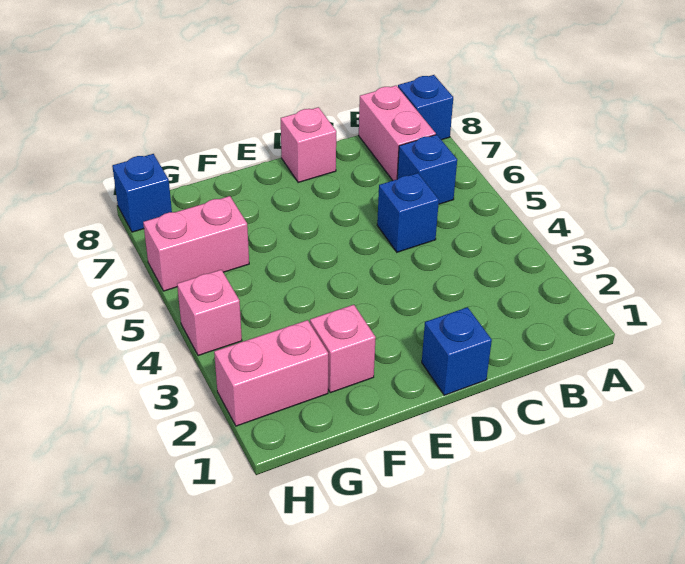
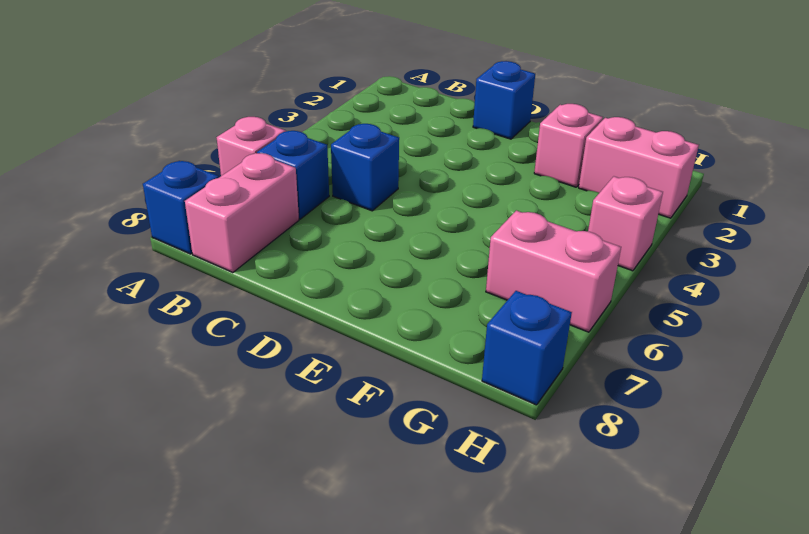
pink 1x1 brick [281,107,336,182] -> pink 1x1 brick moved to [216,117,286,176]

